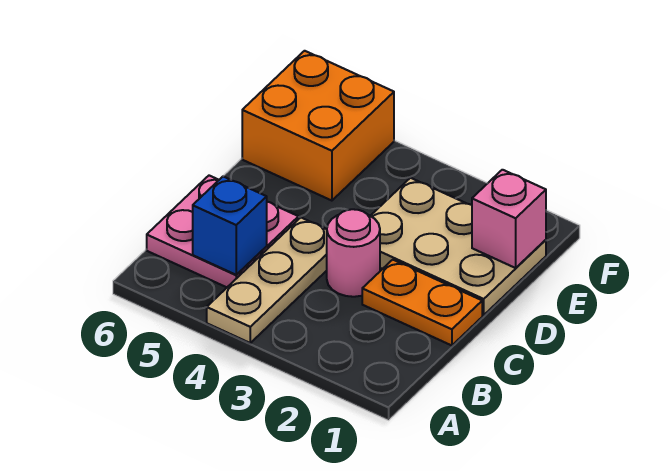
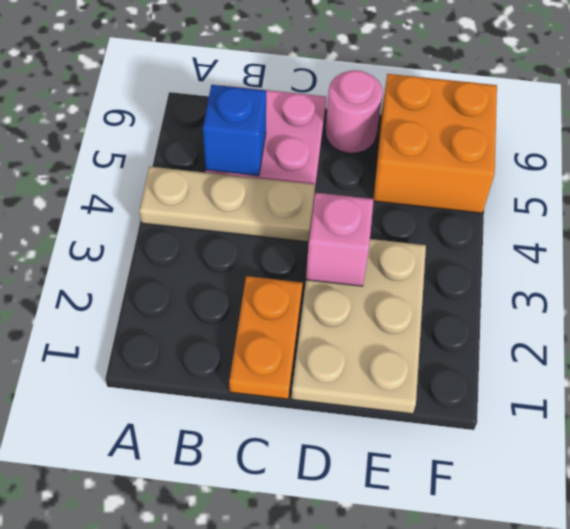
pink 1x1 round brick [327,209,380,297] -> pink 1x1 round brick moved to [325,70,383,153]
pink 1x1 brick [472,170,546,268] -> pink 1x1 brick moved to [306,193,374,286]

